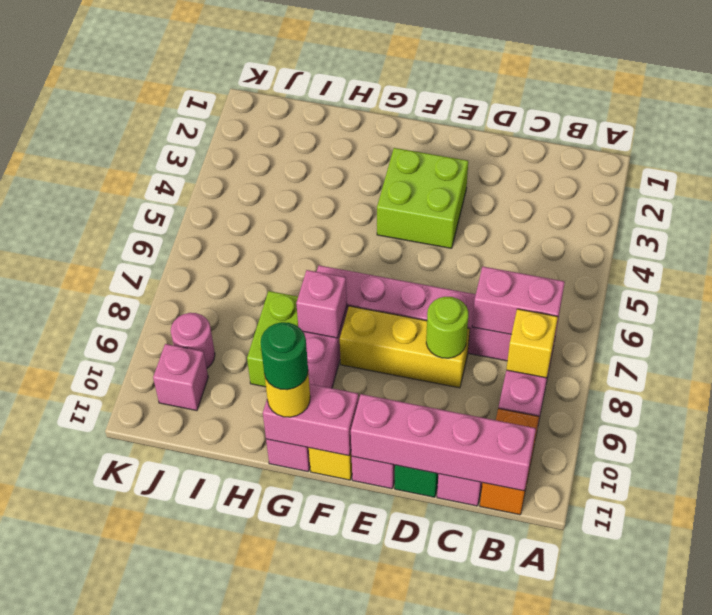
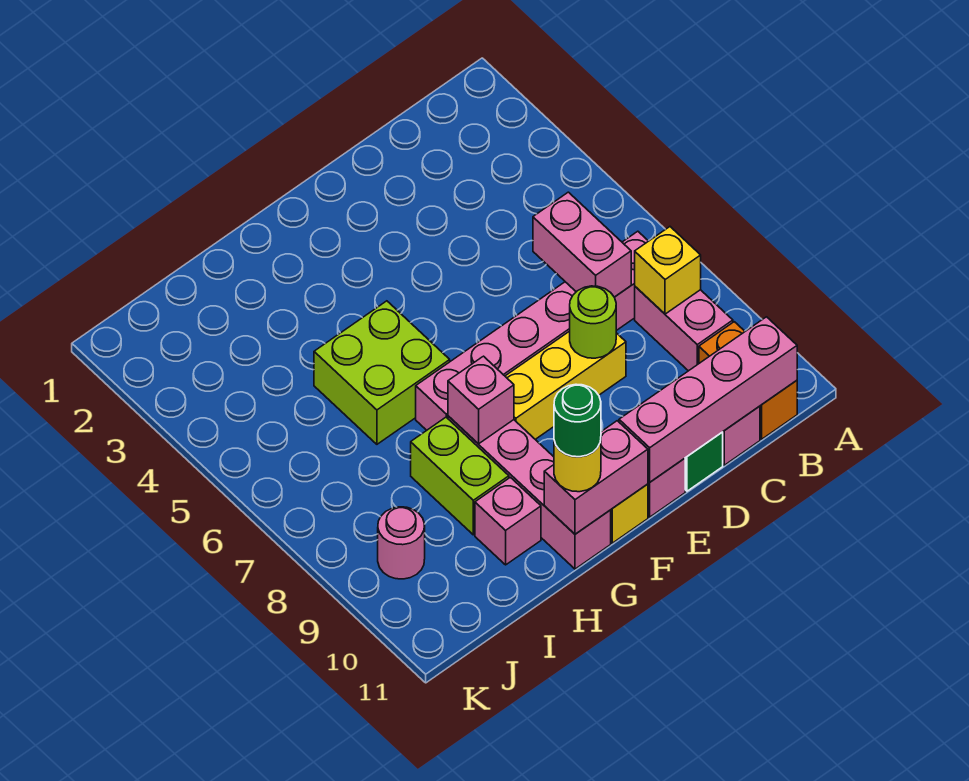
pink 1x2 brick [472,267,565,334] -> pink 1x2 brick turned to [533,192,631,297]
lime 2x2 brick [377,148,468,248] -> lime 2x2 brick moved to [314,301,450,444]
pink 1x1 brick [153,344,208,411] -> pink 1x1 brick moved to [475,477,541,565]

